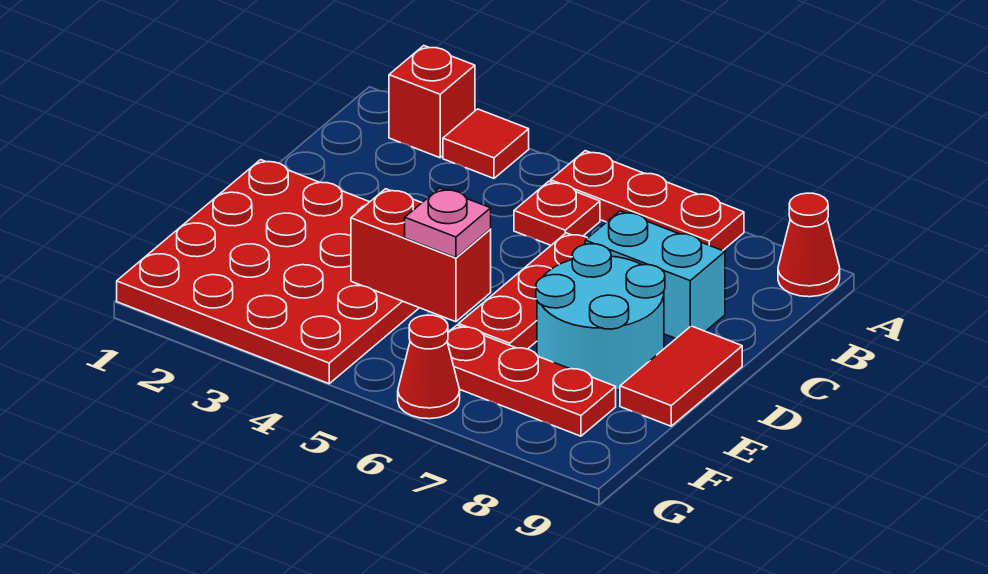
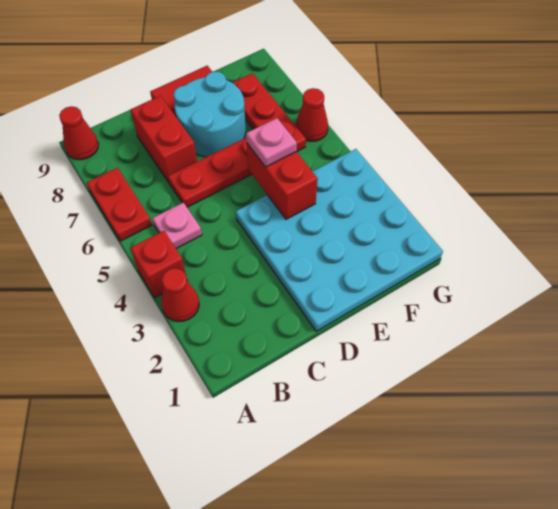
red 1x1 brick [389,46,475,158] -> red 1x1 brick moved to [131,231,187,298]
red 1x1 tile [443,109,529,178] -> red 1x1 cone [161,268,199,322]
red 1x3 plate [551,151,744,251] -> red 1x2 plate [87,168,152,241]
red 1x1 plate [514,181,600,245] -> pink 1x1 plate [152,203,202,249]
cyan 1x2 brick [585,211,725,338] -> red 1x2 brick [130,96,197,182]
red 4x4 plate [117,160,419,384] -> cyan 4x4 plate [236,149,443,331]

